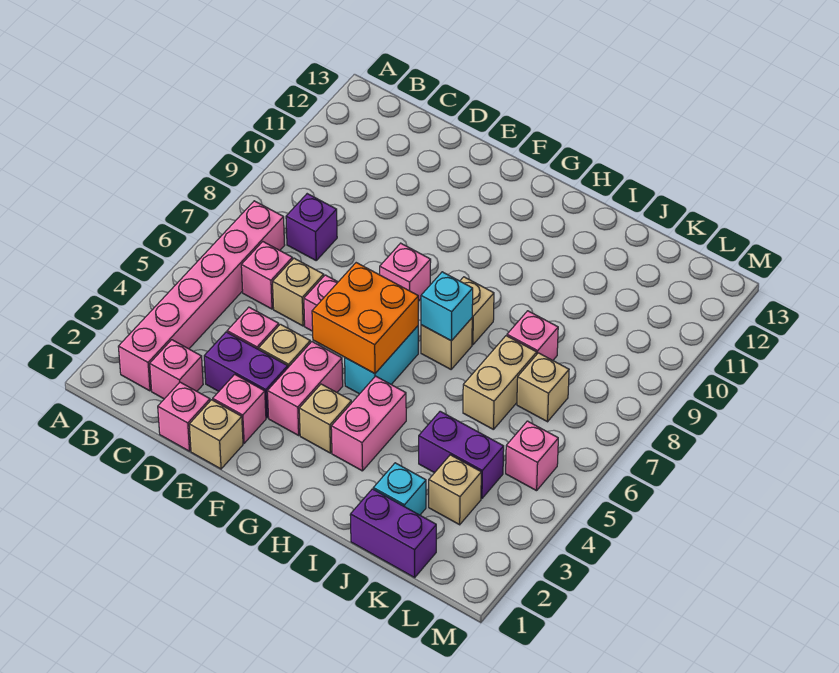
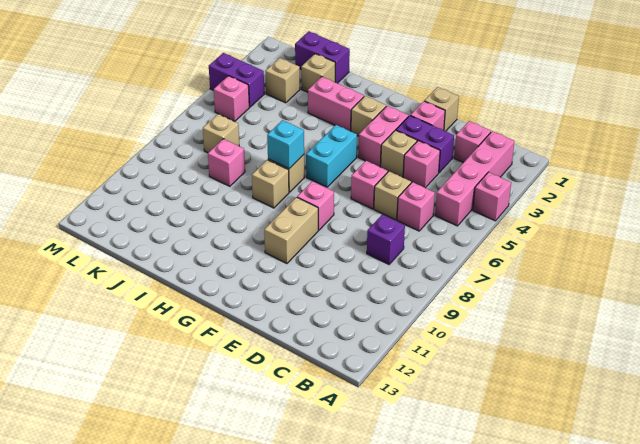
pink 1x6 brick [118,201,285,391] -> pink 1x4 brick [435,131,515,226]
pink 1x1 brick [158,382,210,451] -> pink 1x1 brick moved to [473,172,511,221]
orange 2x2 brick [312,263,418,374] -> none
pink 1x2 brick [331,376,406,471] -> pink 1x2 brick turned to [308,77,364,131]
cyan 1x1 brick [373,463,426,515] -> tan 1x1 brick [301,54,335,92]
purple 1x2 brick [419,411,504,499] -> purple 1x2 brick moved to [209,53,264,107]
tan 1x2 brick [463,336,537,430] -> tan 1x2 brick moved to [264,197,318,264]

